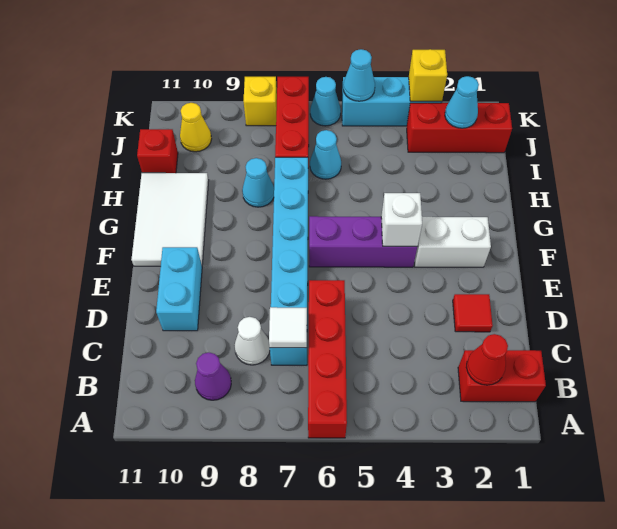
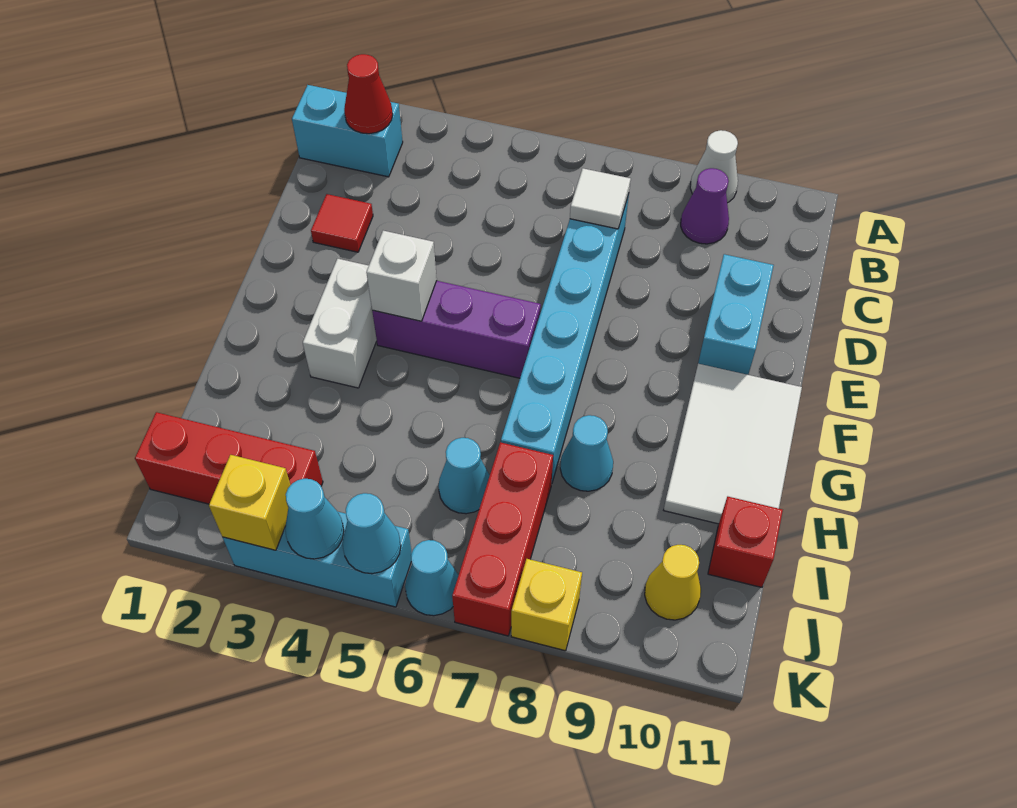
red 1x4 brick [308,280,347,438] -> none
red 1x2 brick [458,350,546,402] -> cyan 1x2 brick [292,85,403,177]
white 1x1 cone [234,317,270,365] -> white 1x1 cone moved to [690,130,738,203]
white 1x2 brick [414,217,491,267] -> white 1x2 brick turned to [303,259,377,388]
cyan 1x1 cone [445,76,479,128] -> cyan 1x1 cone moved to [285,479,344,559]

